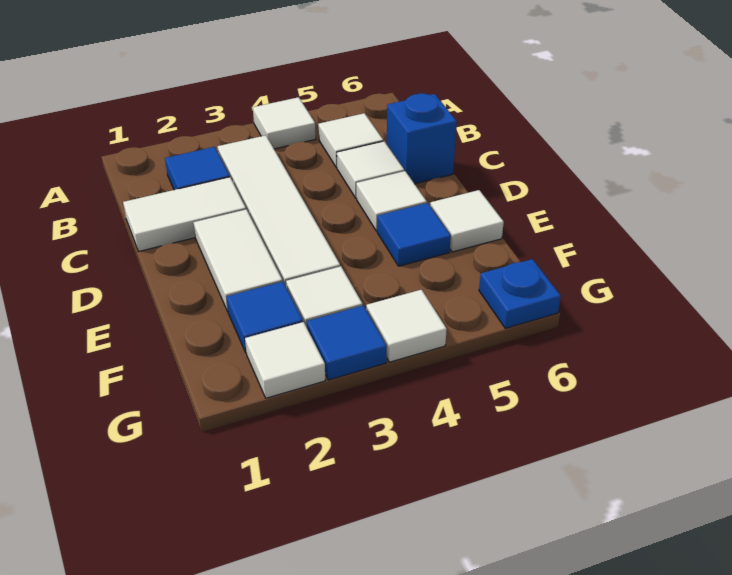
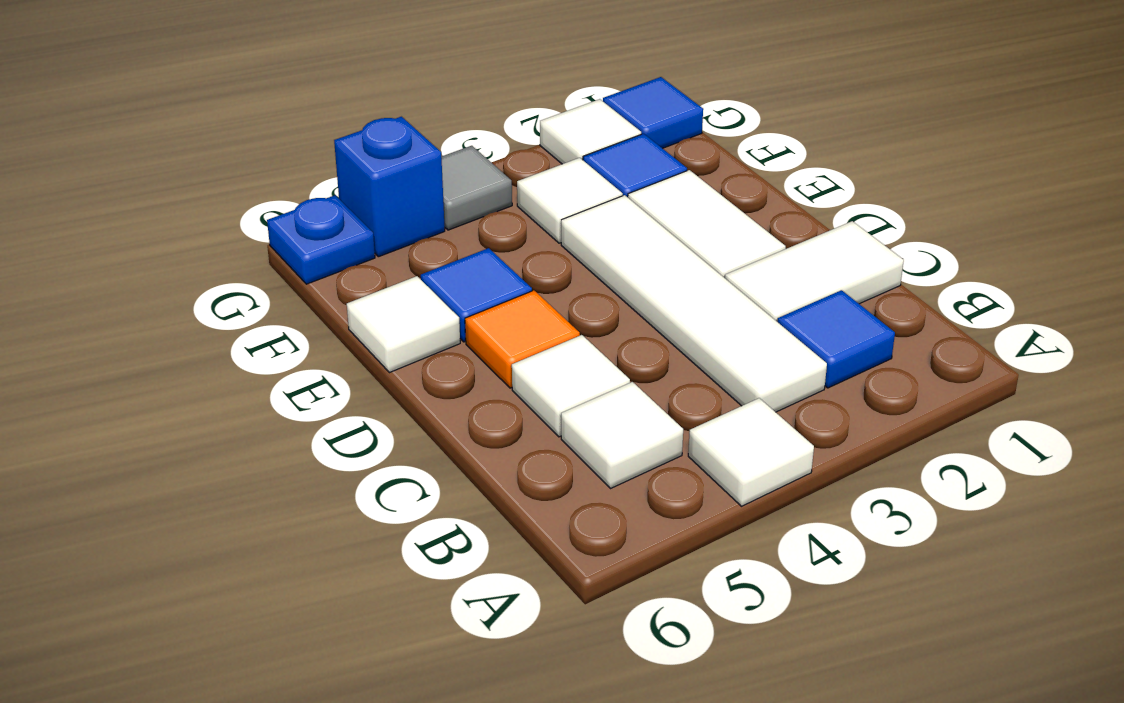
blue 1x1 brick [387,94,457,184] -> blue 1x1 brick moved to [334,117,445,257]
white 1x1 tile [356,171,427,231] -> orange 1x1 tile [465,290,580,388]
blue 1x1 tile [307,306,387,380] -> blue 1x1 tile moved to [603,77,703,148]
white 1x1 tile [366,290,447,362] -> grey 1x1 tile [441,146,512,230]

